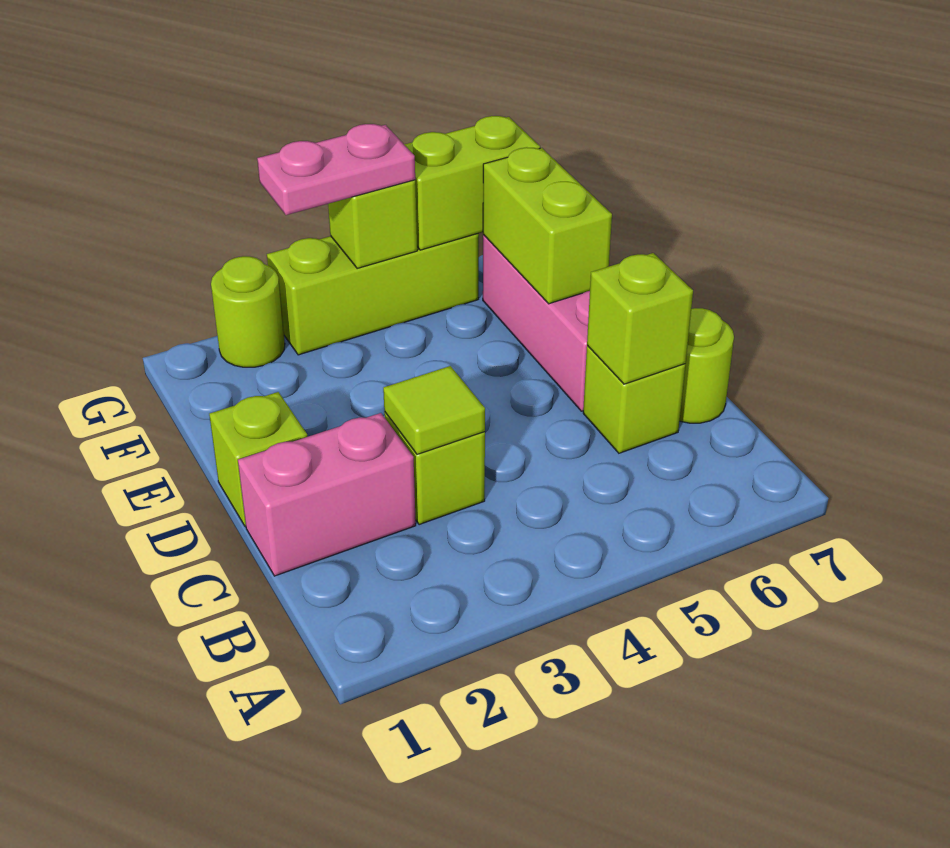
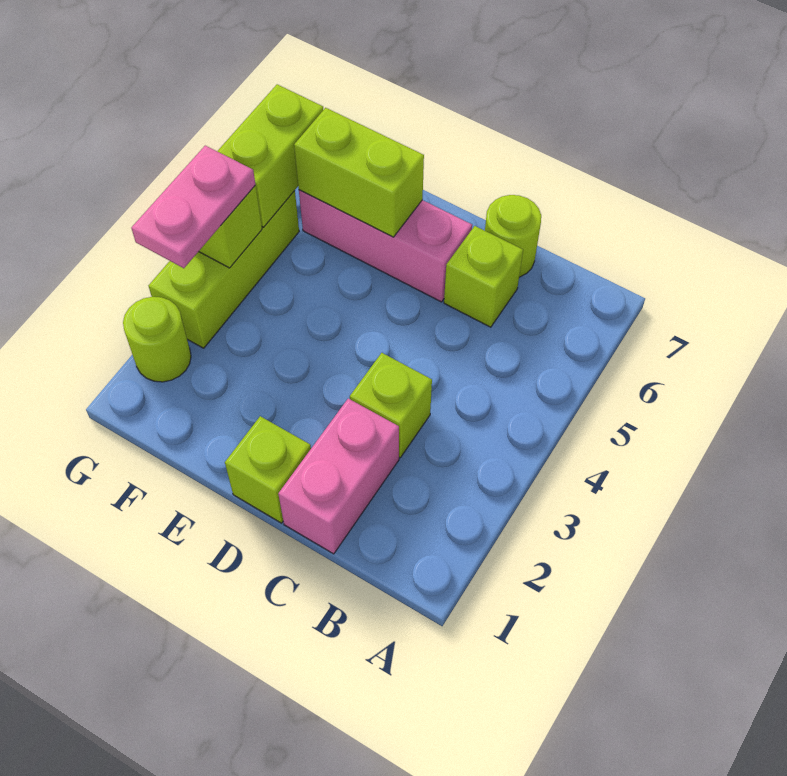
lime 1x1 tile [383,366,485,454] -> none
lime 1x1 brick [587,253,693,384] -> none

